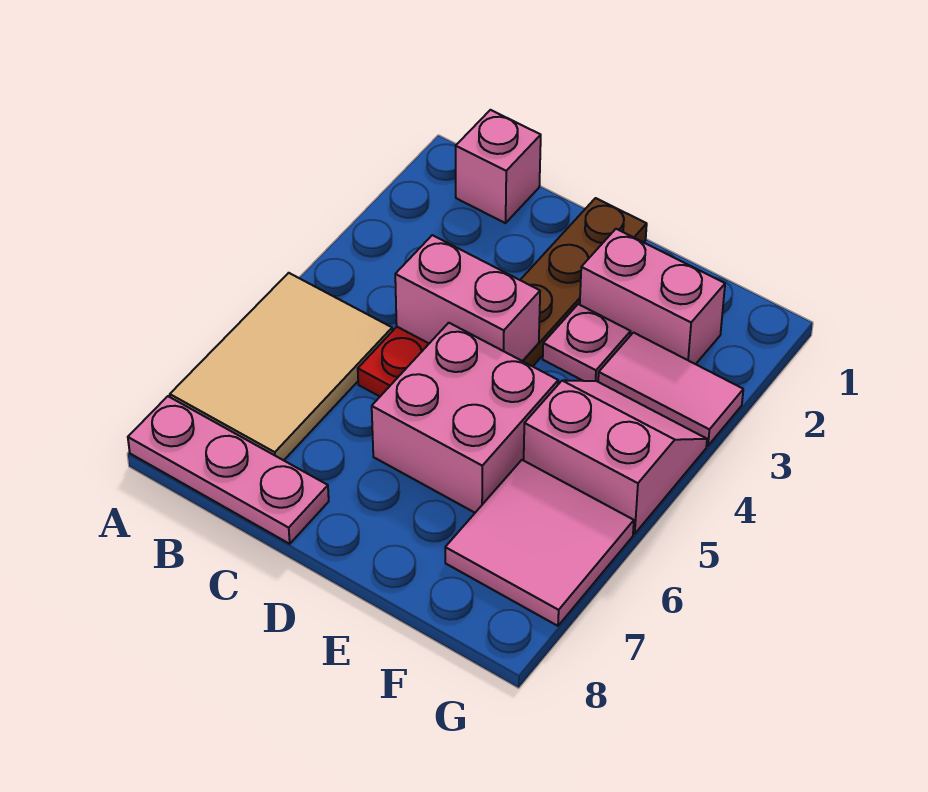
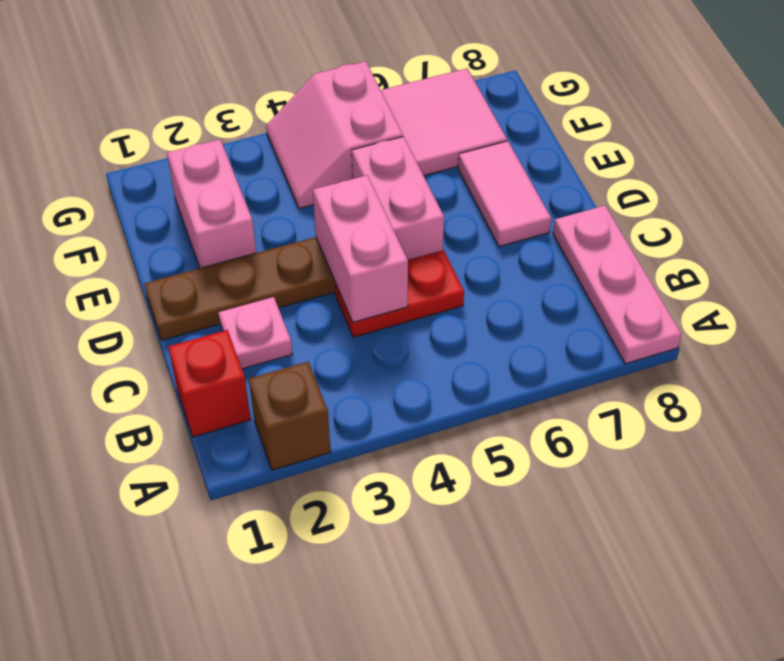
none -> brown 1x1 brick [249,362,331,470]
tan 2x3 tile [170,273,392,460] -> none
pink 1x1 brick [456,110,541,223] -> red 1x1 brick [168,330,251,437]
pink 2x2 brick [372,323,558,513] -> pink 1x2 brick [352,136,444,260]
pink 1x1 plate [543,304,631,382] -> pink 1x1 plate moved to [218,297,292,369]
pink 1x2 tile [598,333,743,446] -> pink 1x2 tile moved to [458,141,551,247]

